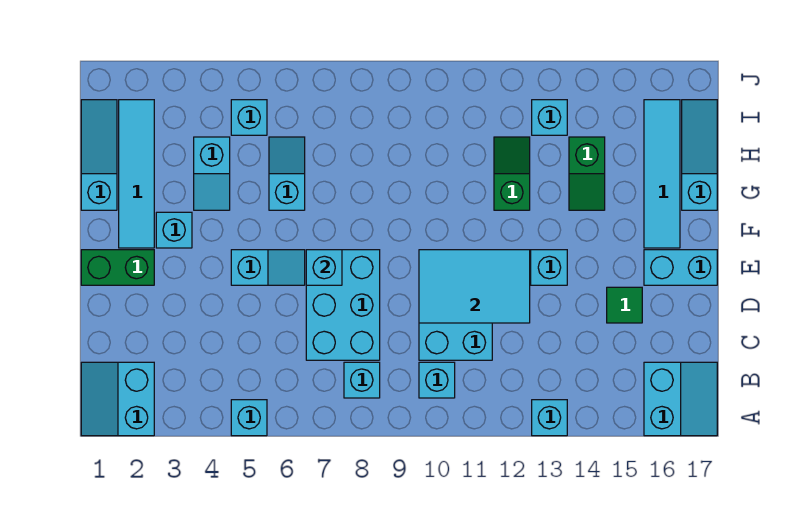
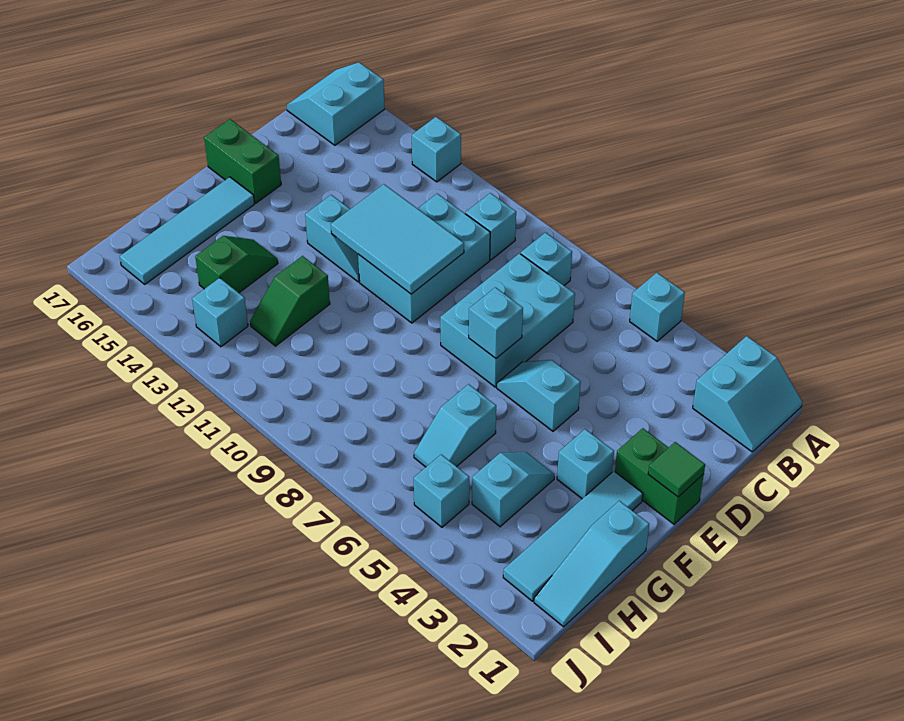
green 1x1 tile [607,287,642,323] -> green 1x1 tile moved to [648,442,705,497]
cyan 1x2 brick [644,250,717,285] -> green 1x2 brick [204,119,281,203]
cyan 1x3 slope [682,100,717,210] -> none

